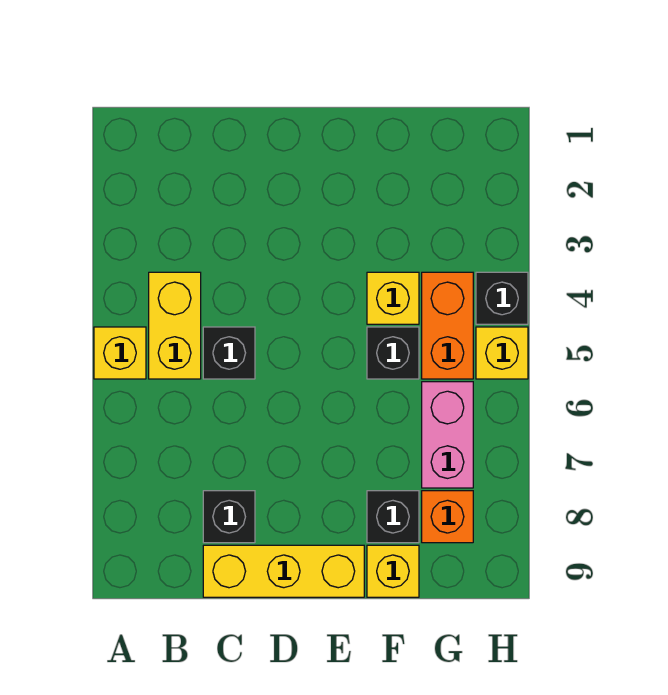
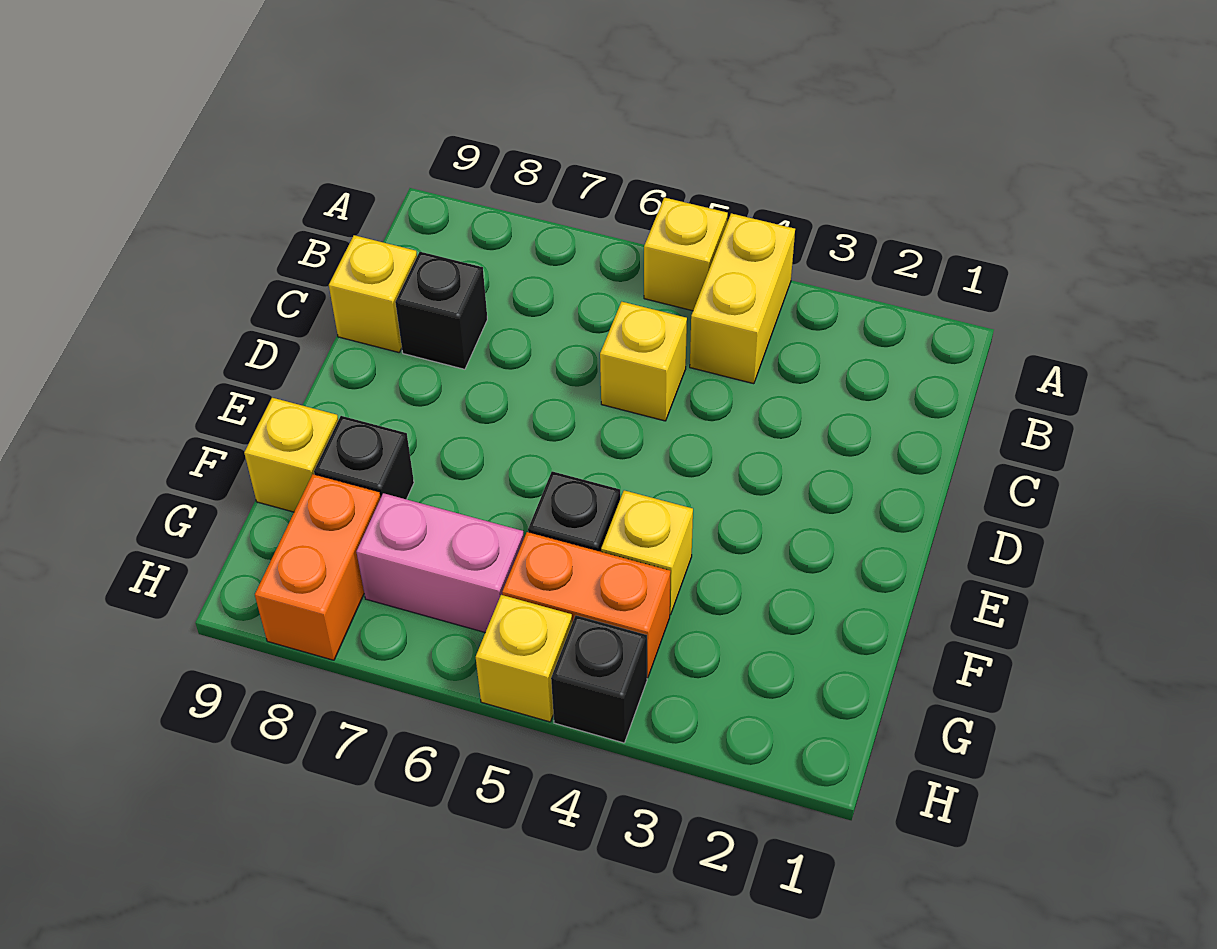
yellow 1x2 brick [149,272,201,379] -> yellow 1x2 brick turned to [690,213,795,384]
black 1x1 brick [203,327,255,379] -> yellow 1x1 brick [600,302,687,421]
yellow 1x3 brick [203,545,364,597] -> yellow 1x1 brick [329,235,417,352]
orange 1x1 brick [422,491,473,543] -> orange 1x2 brick [255,474,381,660]

